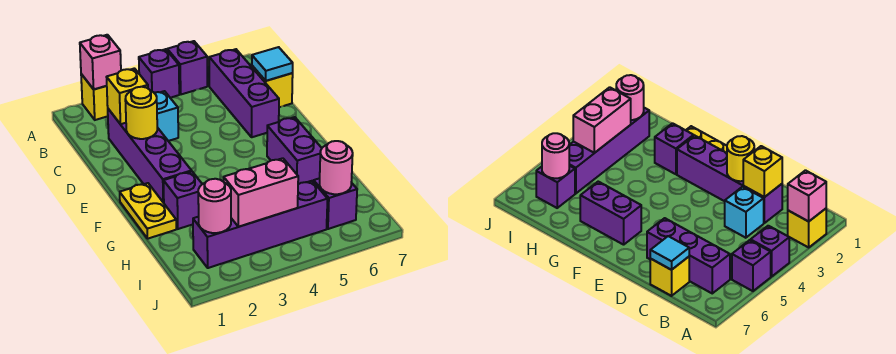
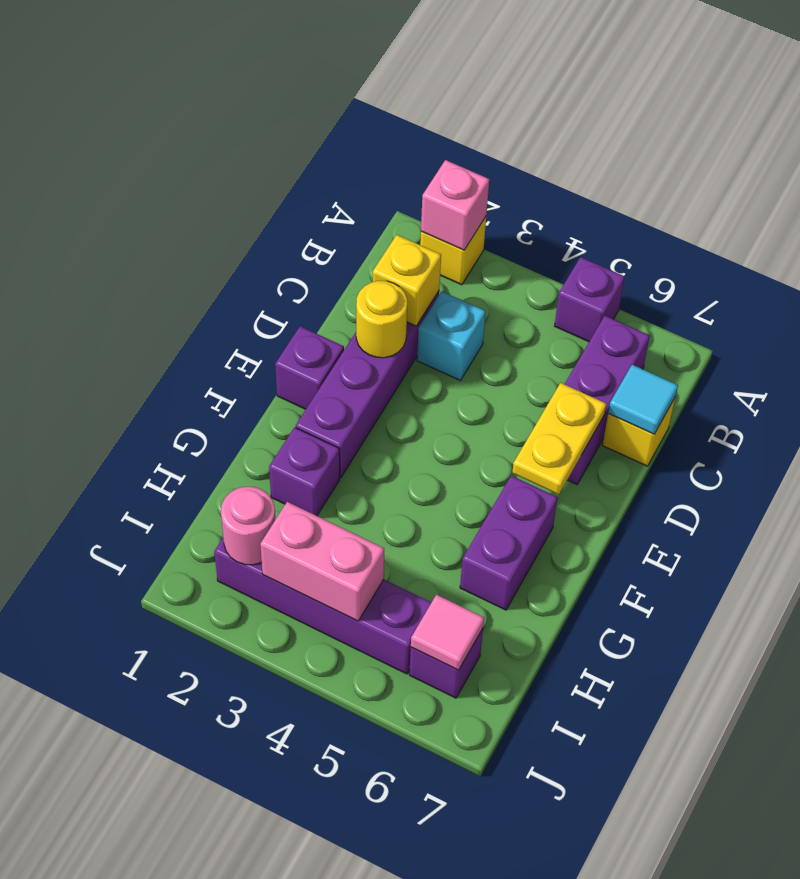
purple 1x1 brick [139,49,179,98] -> purple 1x1 brick moved to [275,326,344,409]
yellow 1x2 plate [120,183,176,239] -> yellow 1x2 plate moved to [512,383,606,495]
pink 1x1 round brick [320,141,353,194] -> pink 1x1 tile [411,595,484,670]

